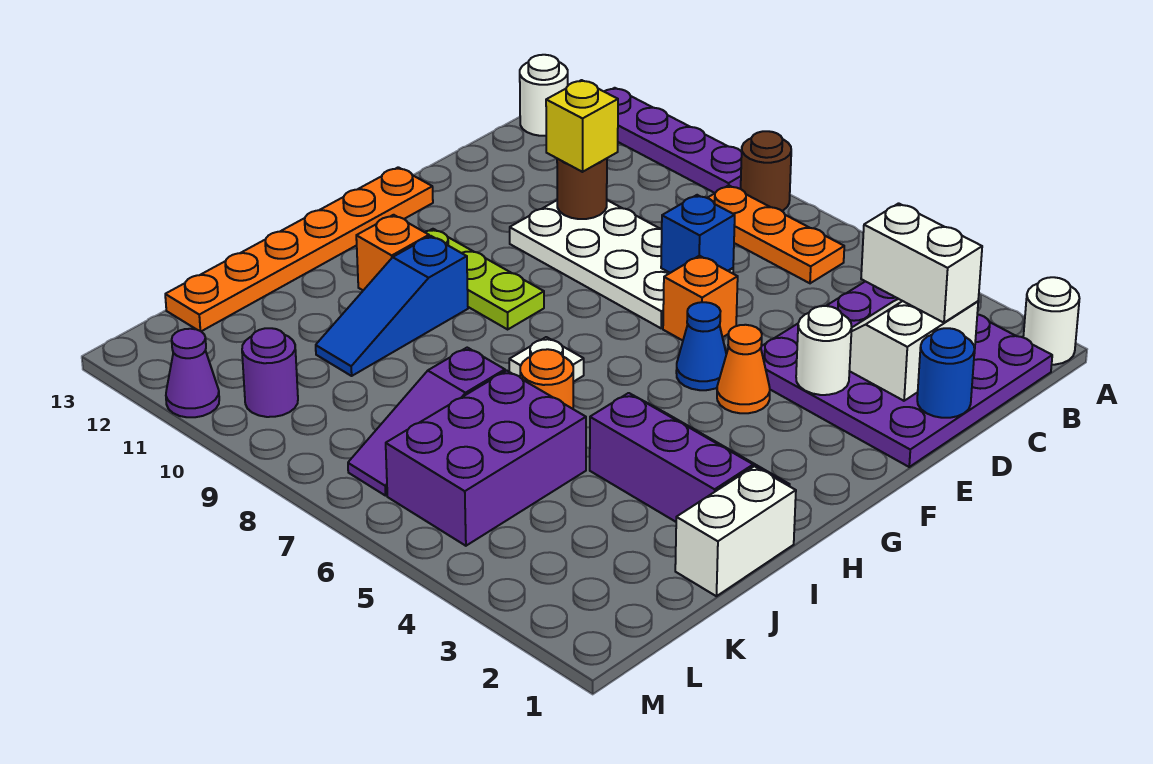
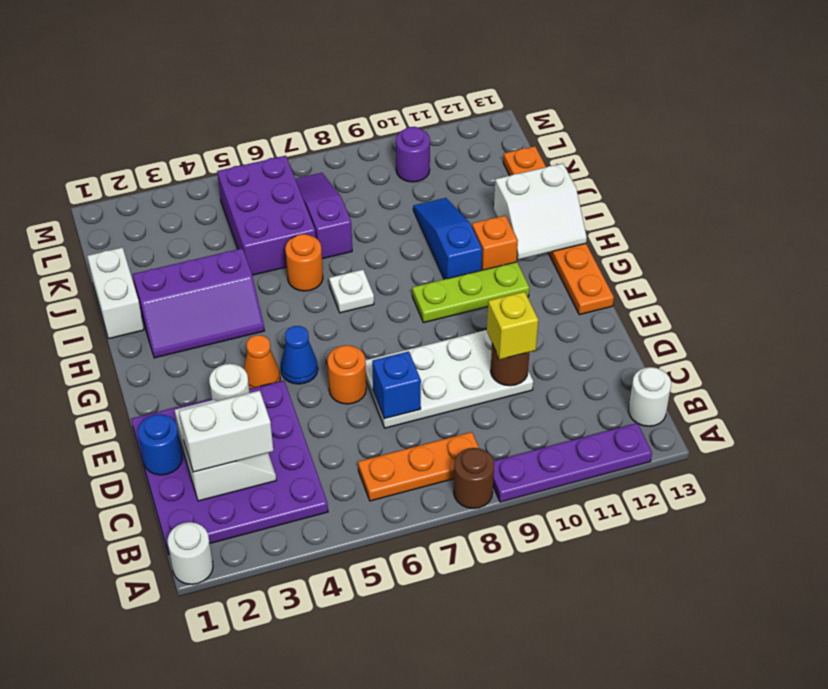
orange 1x1 brick [663,256,738,341] -> orange 1x1 round brick [327,345,366,404]
none -> white 2x2 slope [494,163,587,260]
purple 1x1 cone [166,329,219,417] -> none

